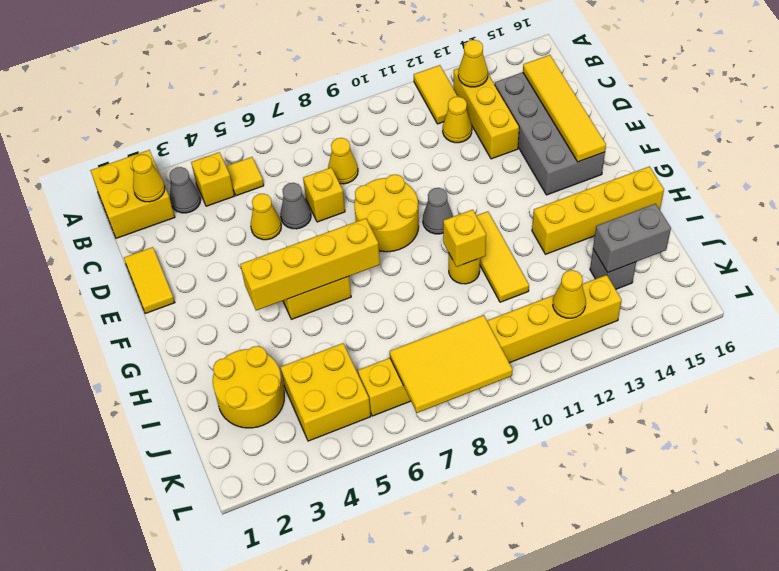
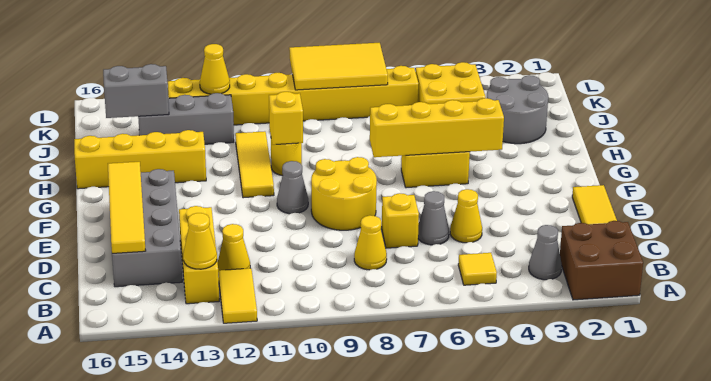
yellow 2x2 brick [90,150,175,238] -> brown 2x2 brick [560,221,643,300]
yellow 1x1 cone [132,155,165,202] -> none
yellow 1x1 brick [191,152,234,206] -> none
yellow 2x2 round brick [213,346,284,428] -> grey 2x2 round brick [487,75,548,144]
grey 1x1 brick [590,249,636,289] -> grey 1x3 brick [138,93,234,144]

